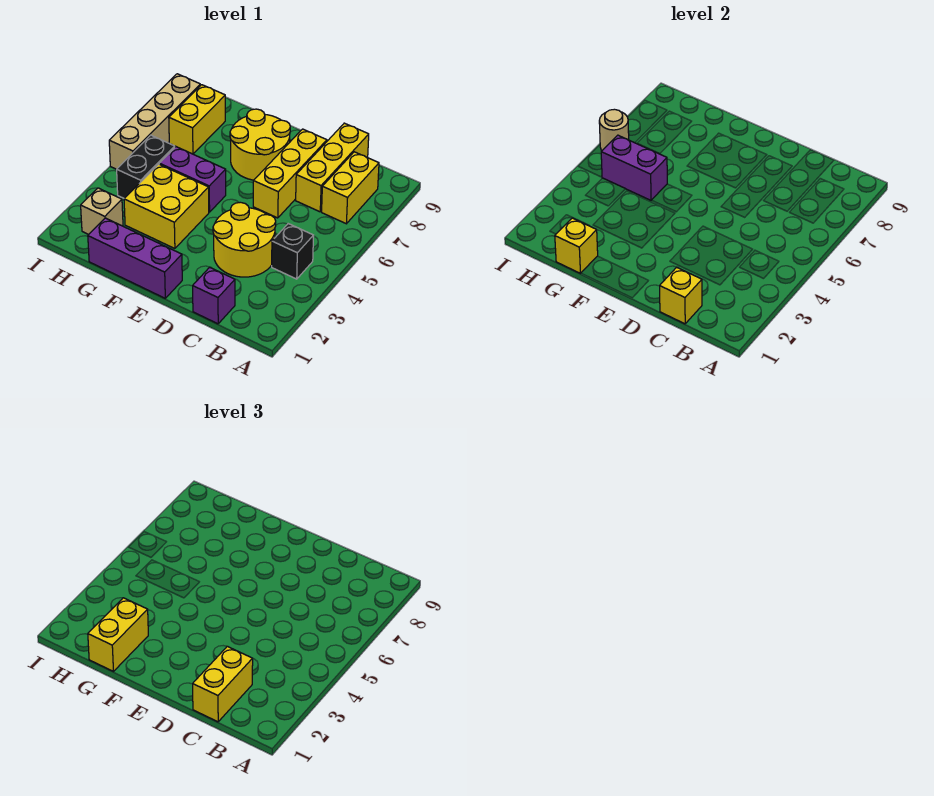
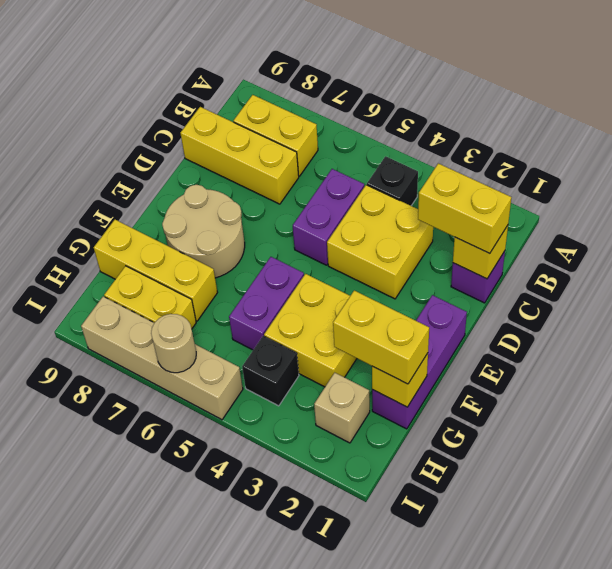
yellow 2x2 round brick [213,202,276,277] -> yellow 2x2 brick [327,185,433,299]
yellow 1x3 brick [253,129,327,218] -> yellow 1x3 brick moved to [94,220,217,321]
yellow 2x2 round brick [230,109,290,180] -> tan 2x2 round brick [162,185,245,278]
purple 1x2 brick [601,135,667,200] -> purple 1x2 brick moved to [293,169,364,265]
black 1x2 brick [117,135,175,198] -> black 1x1 brick [242,336,299,406]

